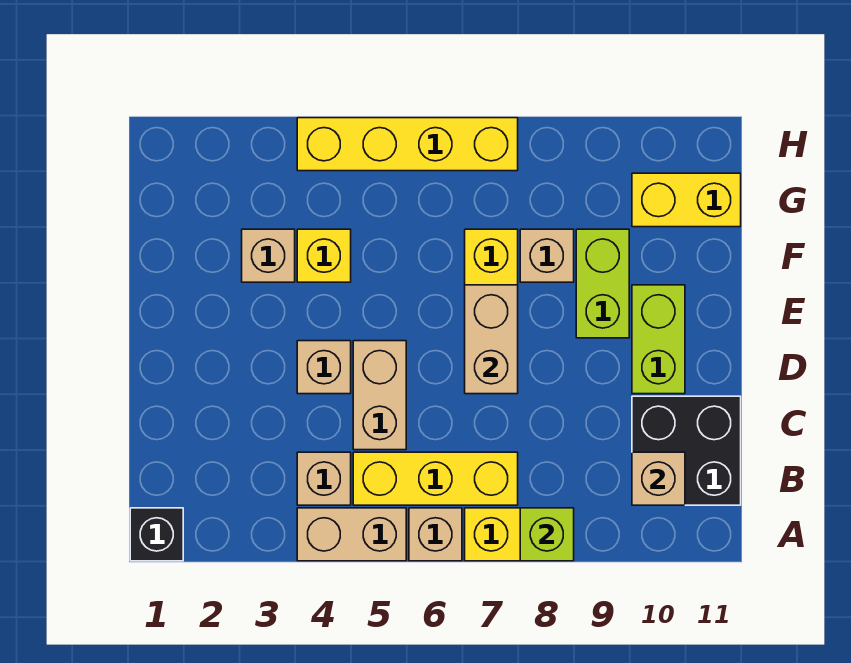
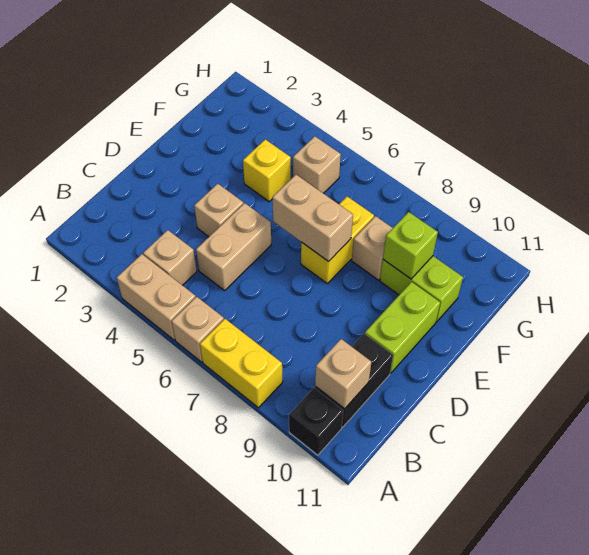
black 1x1 brick [130,508,183,561] -> black 1x1 brick moved to [289,388,343,455]
lime 1x1 brick [520,508,574,561] -> lime 1x1 brick moved to [383,212,438,279]
yellow 1x3 brick [353,452,518,505] -> none
black 2x2 brick [632,396,741,505] -> black 1x2 brick [315,334,393,427]
tan 1x2 brick [465,285,518,394] -> tan 1x2 brick turned to [272,175,353,262]
lime 1x2 brick [576,229,629,338] -> lime 1x2 brick turned to [380,256,463,322]
tan 1x1 brick [242,229,295,282] -> tan 1x1 brick moved to [293,136,341,193]
yellow 1x2 brick [632,173,741,227] -> none
yellow 1x4 brick [297,118,518,171] -> none

